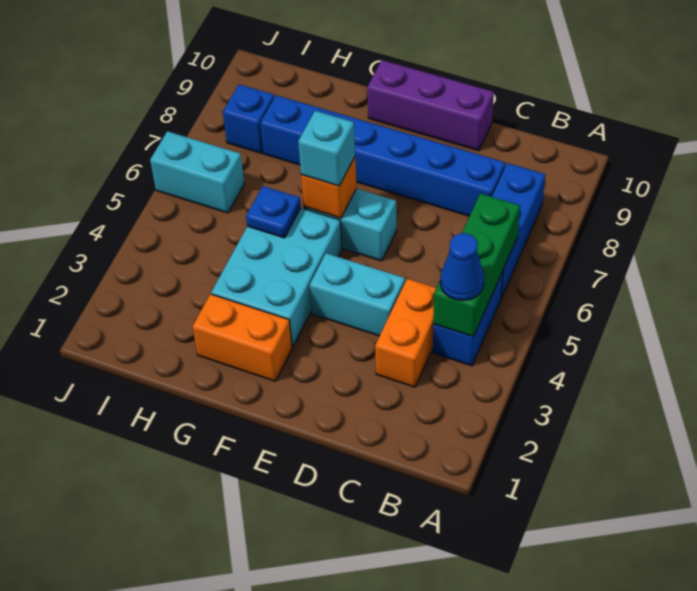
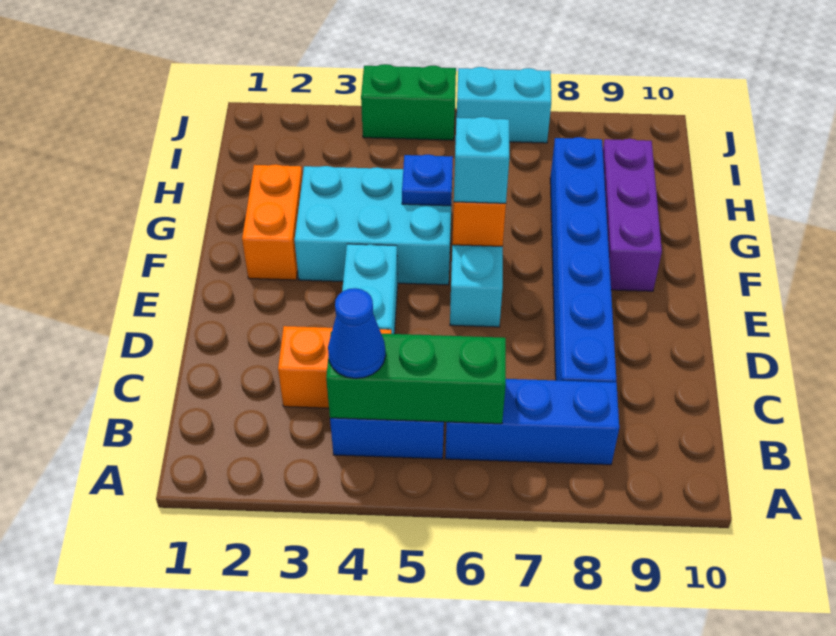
purple 1x3 brick [367,60,494,151] -> purple 1x3 brick moved to [603,139,662,291]
cyan 1x2 brick [150,131,244,213] -> cyan 1x2 brick turned to [457,67,551,143]
blue 1x1 brick [223,84,274,153] -> none
none -> green 1x2 brick [361,64,456,140]

